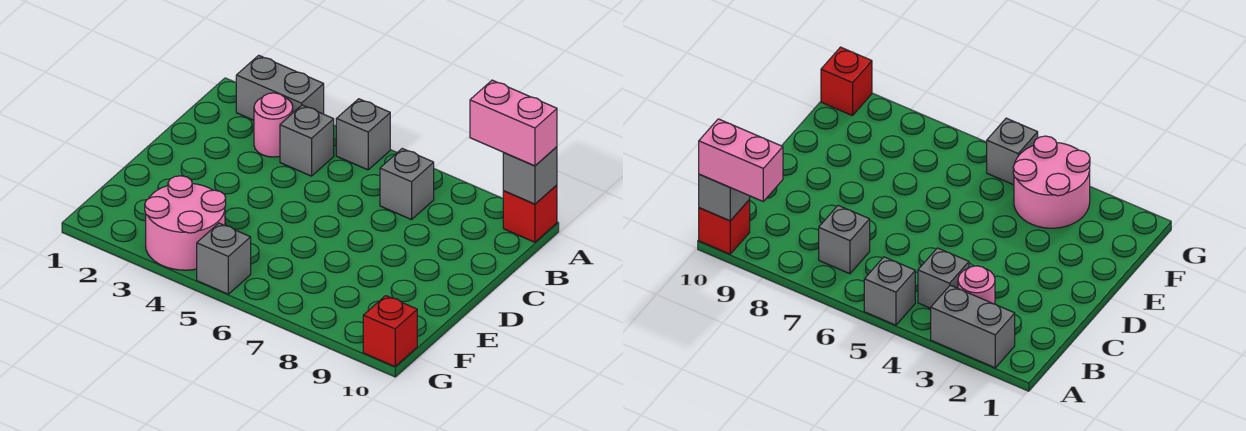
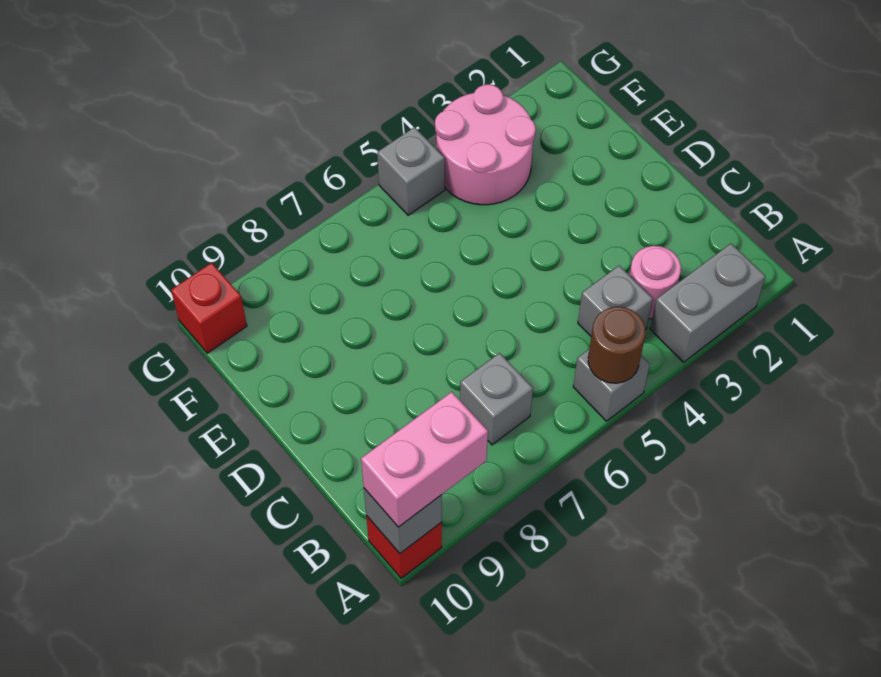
none -> brown 1x1 round brick [588,307,646,383]

